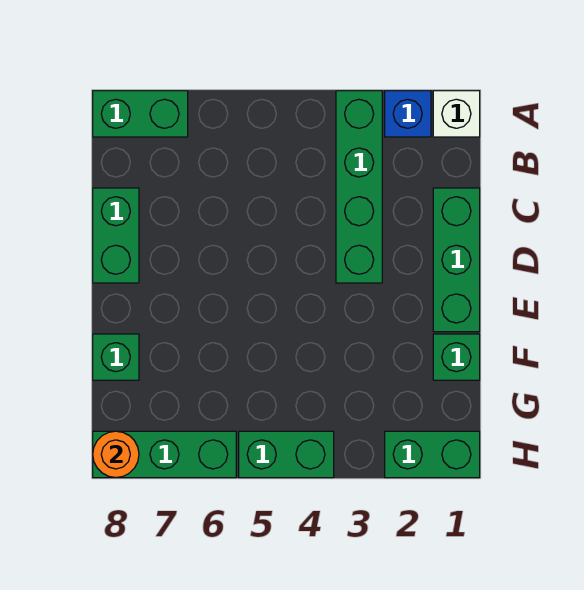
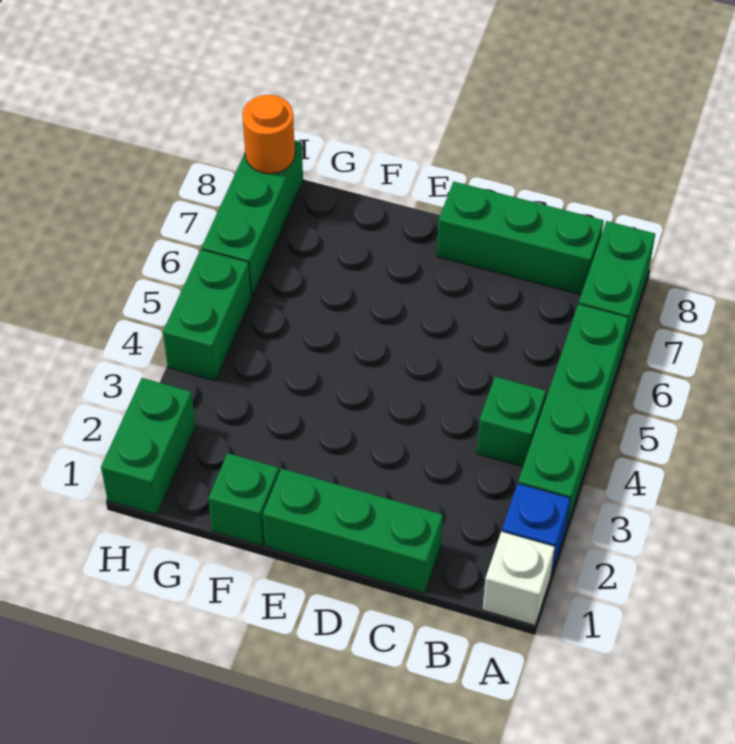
green 1x4 brick [336,91,382,283] -> green 1x4 brick turned to [518,304,629,528]
green 1x2 brick [93,188,139,283] -> green 1x3 brick [437,181,604,295]
green 1x1 brick [93,334,139,380] -> green 1x1 brick moved to [477,377,546,467]

